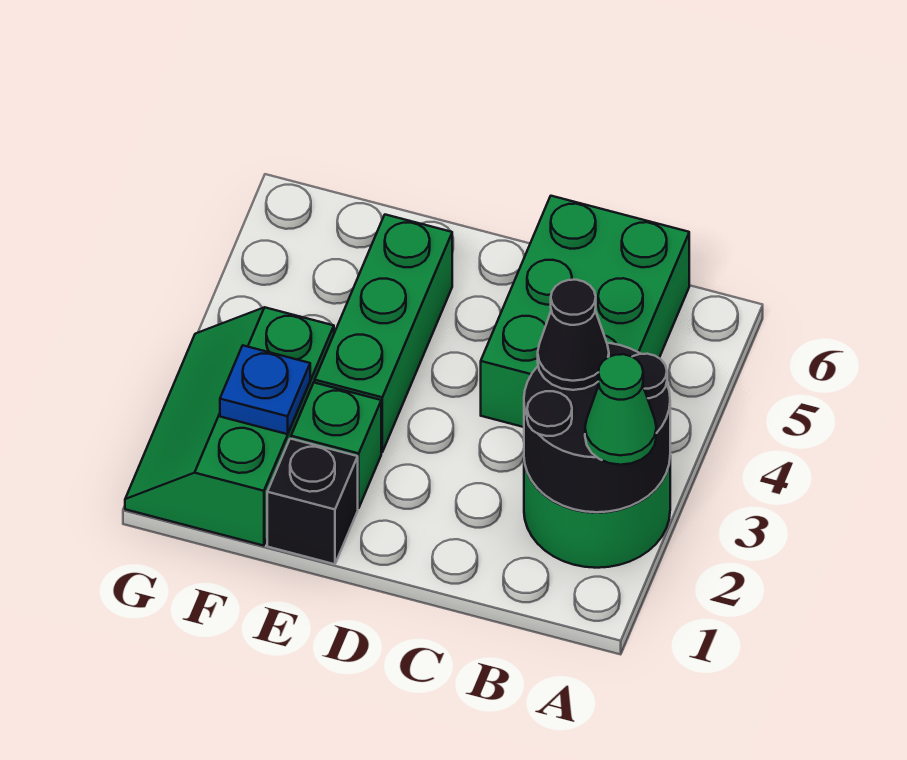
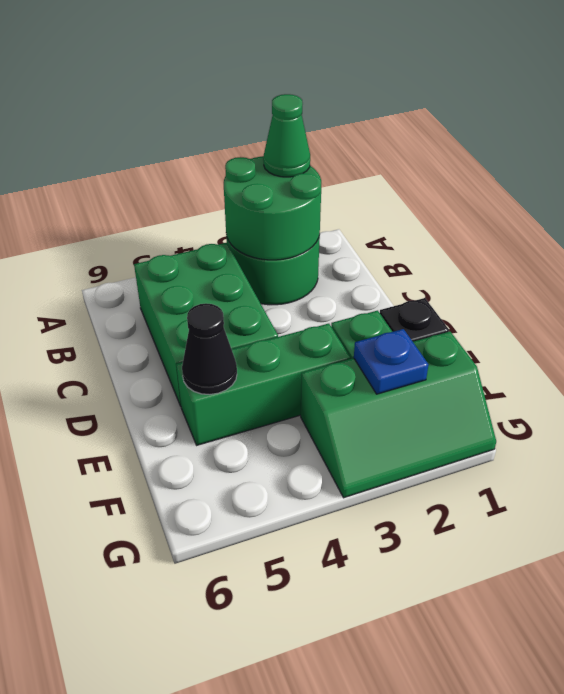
black 2x2 round brick [524,343,670,512] -> green 2x2 round brick [224,156,321,260]
black 1x1 cone [538,280,609,390] -> black 1x1 cone moved to [182,303,237,395]
green 2x3 brick [481,196,689,427] -> green 2x3 brick turned to [134,243,278,406]

